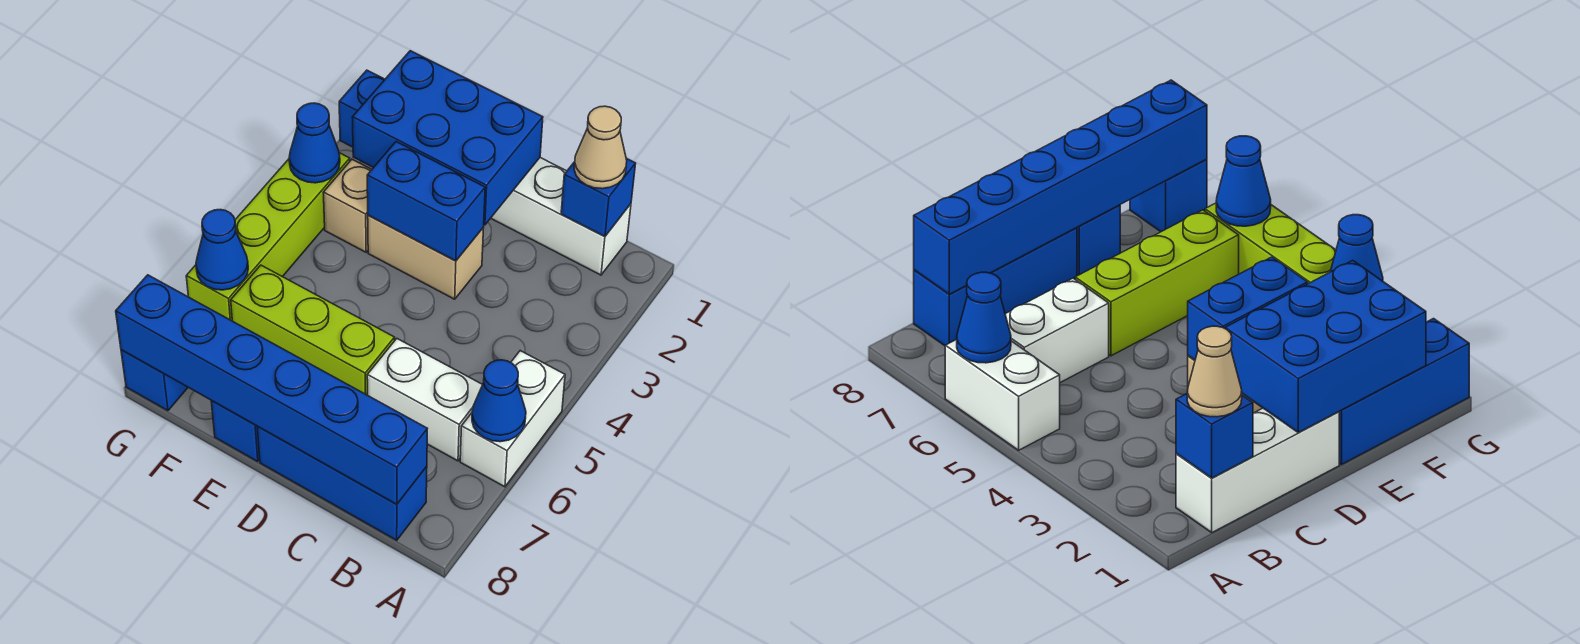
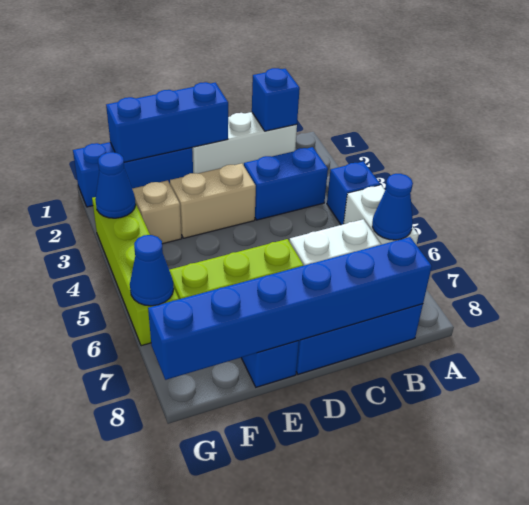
tan 1x1 cone [574,106,627,189] -> none
blue 2x3 brick [352,51,543,225] -> blue 1x3 brick [106,82,228,162]
blue 1x2 brick [367,142,485,261] -> blue 1x2 brick moved to [244,147,328,220]
blue 1x1 brick [121,350,188,411] -> blue 1x1 brick moved to [327,162,380,225]

